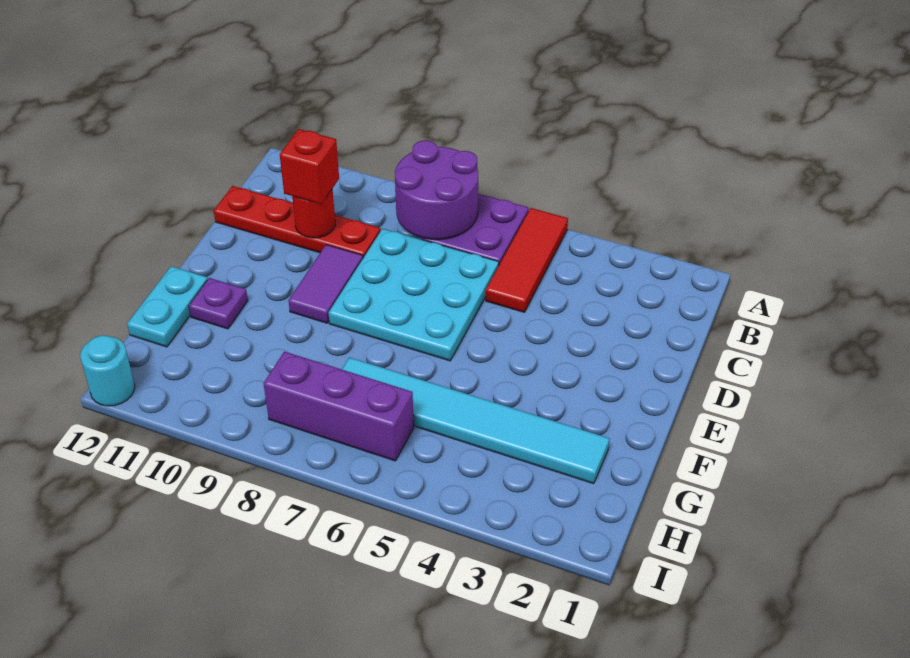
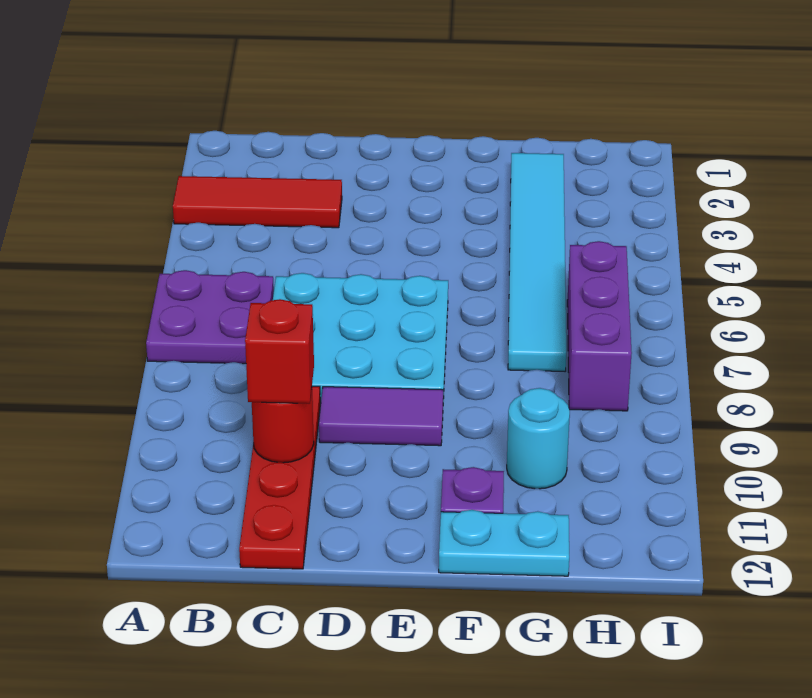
red 1x3 tile [486,208,568,312] -> red 1x3 tile moved to [173,176,342,228]
purple 2x2 round brick [395,140,478,240] -> none
cyan 1x1 round brick [80,335,135,406] -> cyan 1x1 round brick moved to [507,388,570,489]

